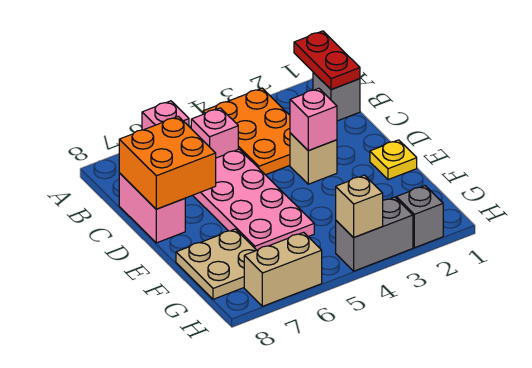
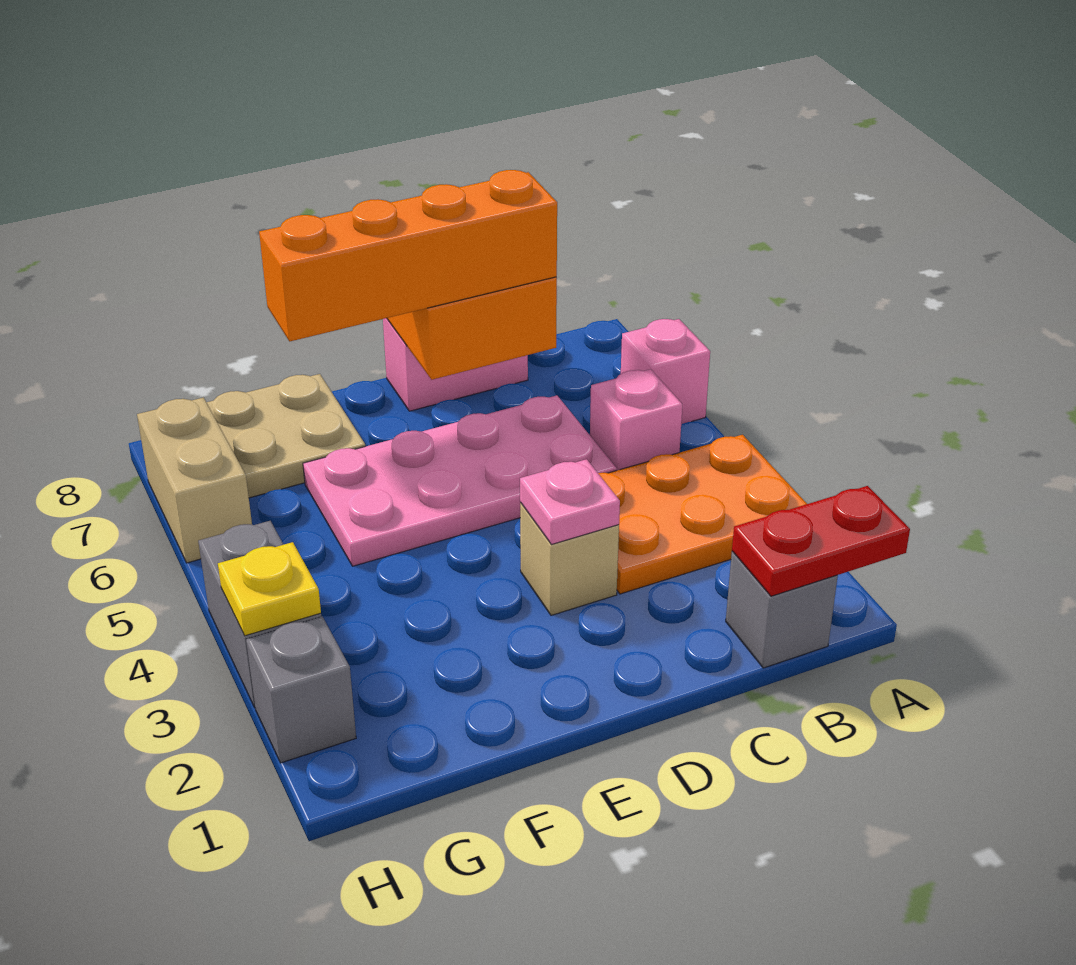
none -> orange 1x4 brick [259,170,557,341]
pink 1x1 brick [290,88,337,151] -> pink 1x1 plate [520,459,620,545]
yellow 1x1 plate [370,140,417,180] -> yellow 1x1 plate moved to [218,542,321,636]
tan 1x1 brick [336,175,383,237] -> none

